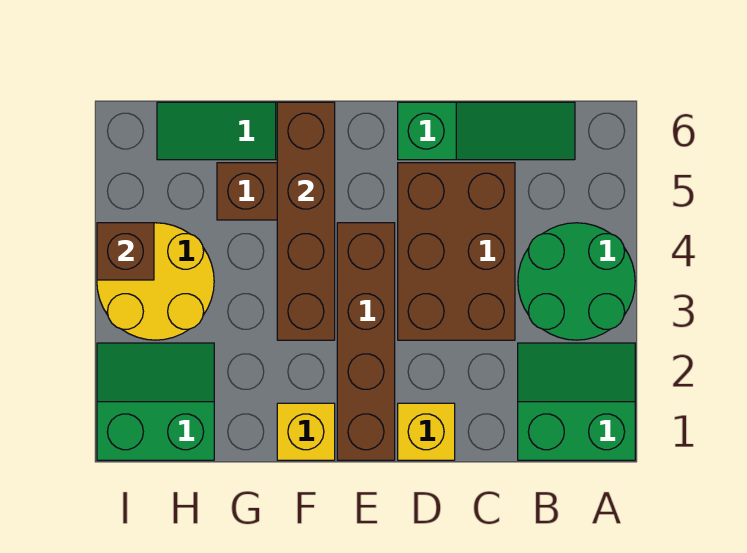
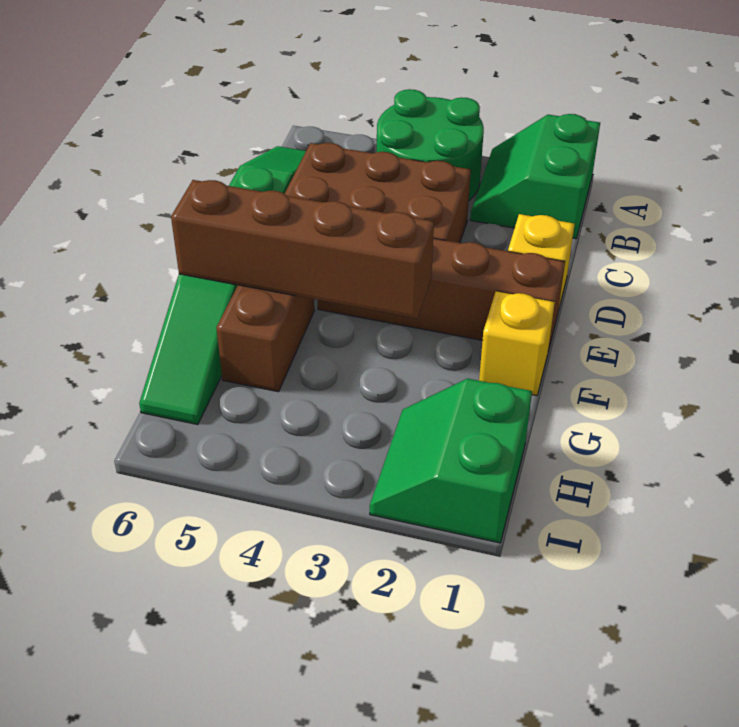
yellow 2x2 round brick [97,223,214,340] -> none
brown 1x1 brick [97,223,154,280] -> none

